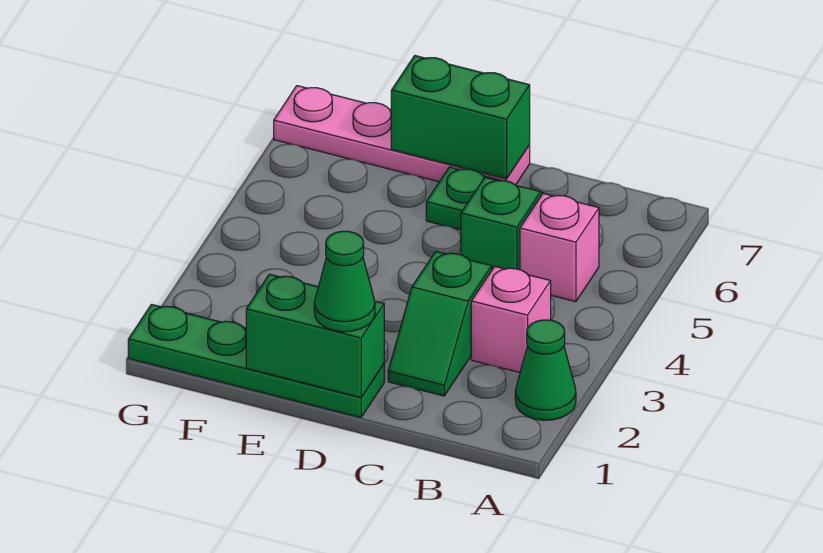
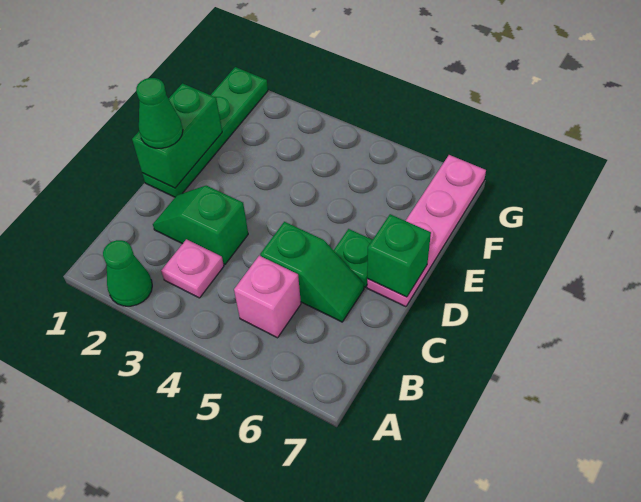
pink 1x1 brick [471,266,551,373] -> pink 1x1 plate [161,239,224,298]
green 1x2 brick [391,56,530,179] -> green 1x1 brick [367,214,431,297]

